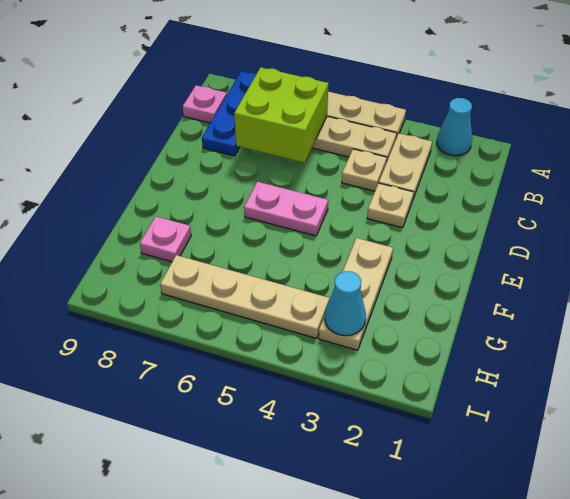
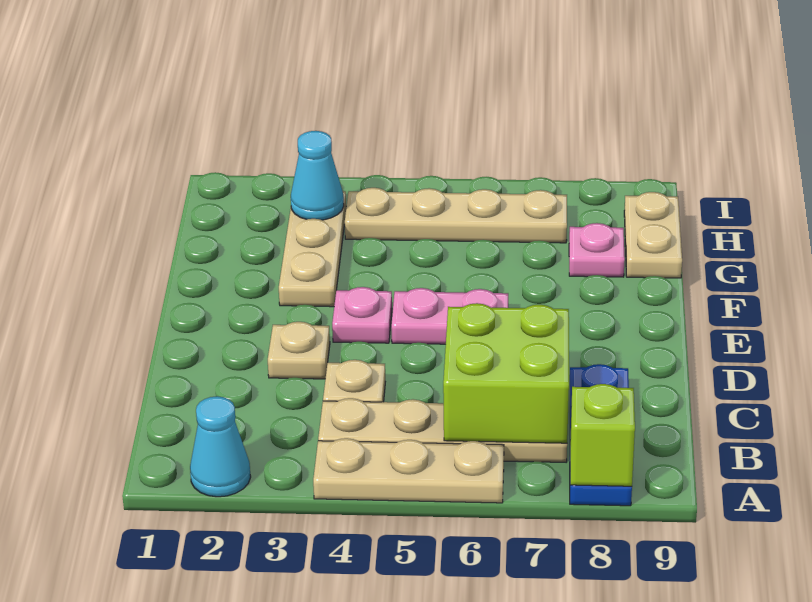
none -> lime 1x1 brick [570,384,635,486]
tan 1x2 plate [379,133,432,199] -> tan 1x2 plate moved to [624,192,682,278]
pink 1x1 plate [183,85,227,123] -> pink 1x1 plate moved to [332,287,392,343]

